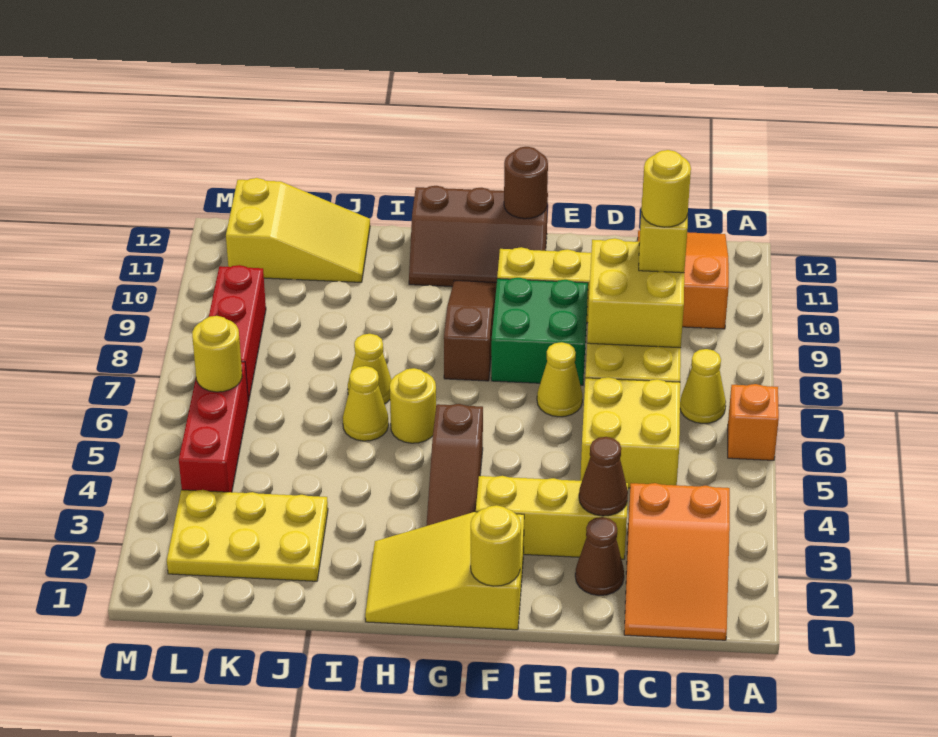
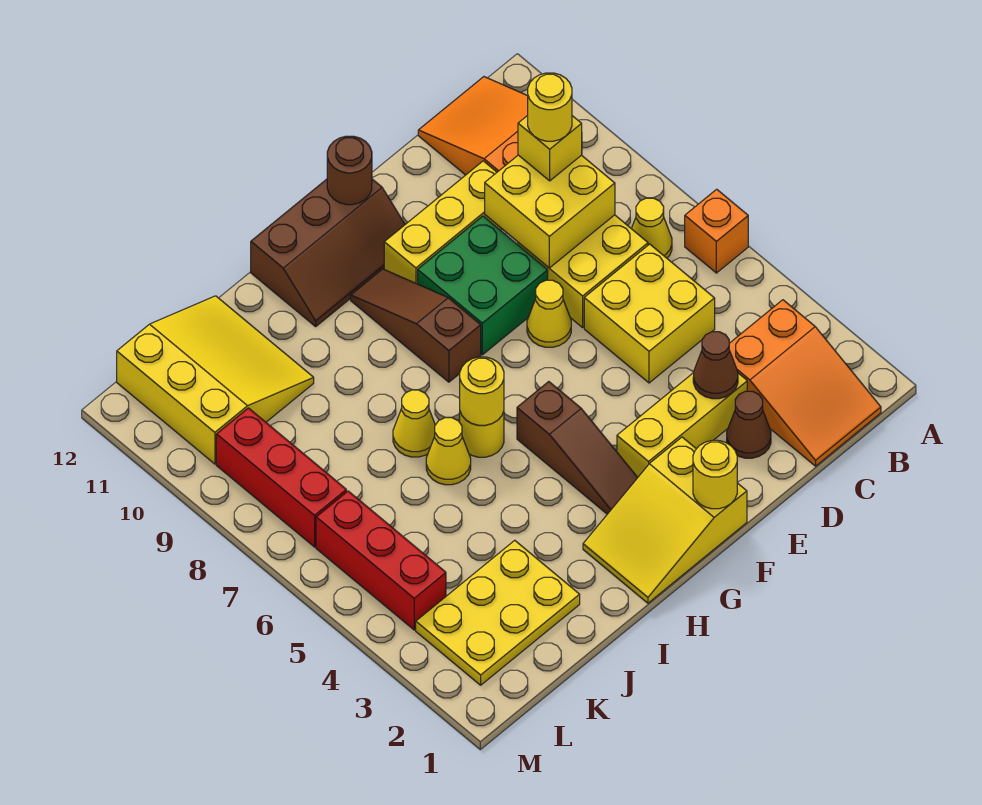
yellow 2x3 slope [226,178,370,282] -> yellow 3x3 slope [117,296,314,464]
yellow 1x1 round brick [192,316,242,392] -> yellow 1x1 round brick moved to [460,357,504,425]

